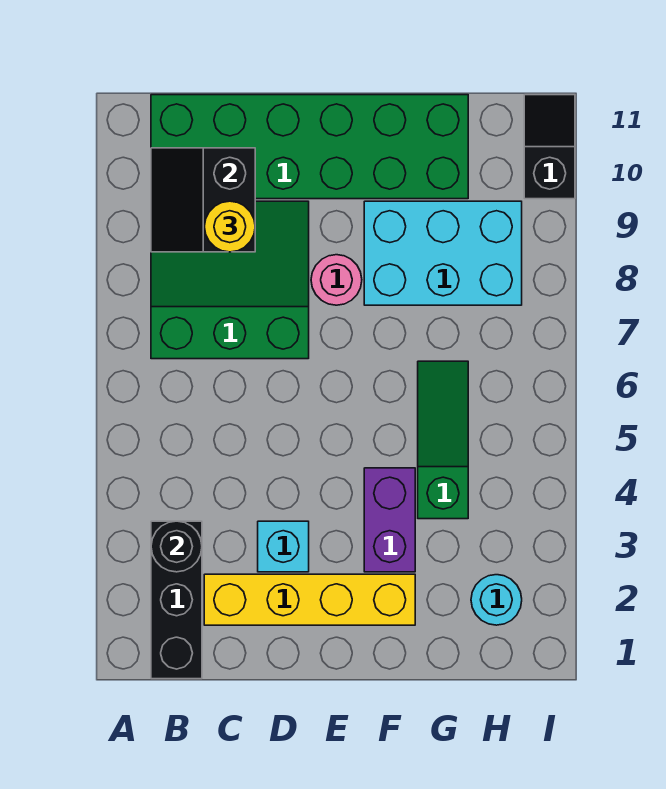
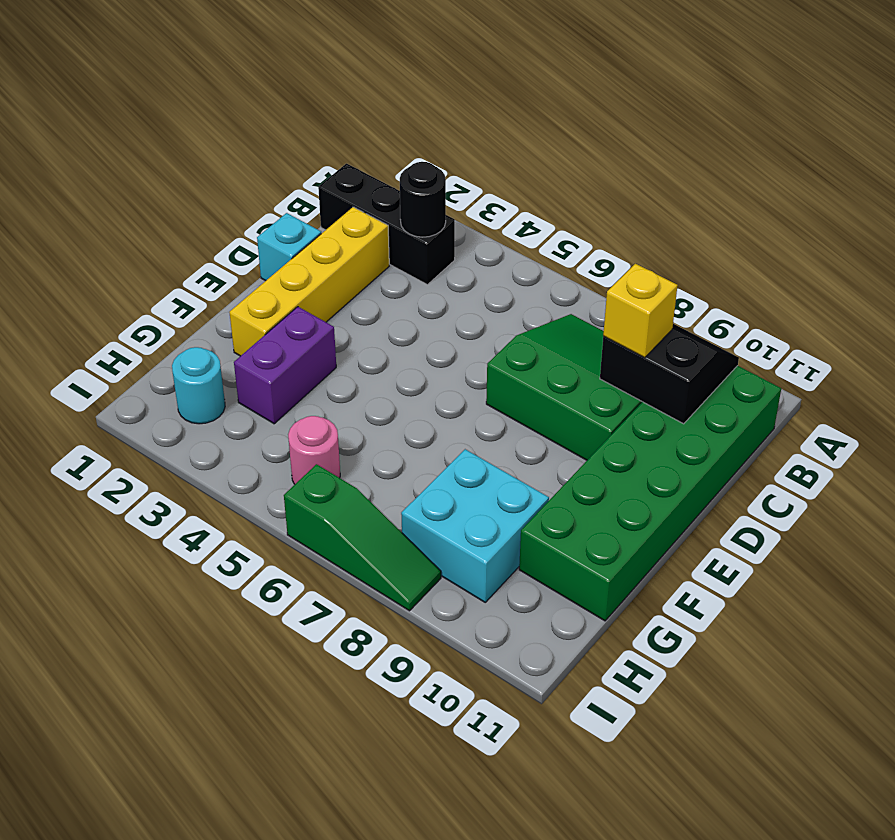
green 3x3 slope [151,201,309,359] -> green 3x3 slope turned to [486,314,642,460]
yellow 1x1 round brick [205,201,255,252] -> yellow 1x1 brick [603,264,678,358]
cyan 1x1 brick [258,521,309,572] -> cyan 1x1 brick moved to [257,213,321,281]
pink 1x1 round brick [311,255,362,305] -> pink 1x1 round brick moved to [288,416,340,484]
purple 1x2 brick [364,468,415,572] -> purple 1x2 brick turned to [234,307,336,424]
cyan 2x3 brick [364,201,522,305] -> cyan 2x2 brick [401,449,549,602]
green 1x3 slope [418,361,468,519] -> green 1x3 slope moved to [284,464,441,611]
black 1x2 slope [524,95,575,199] -> none

